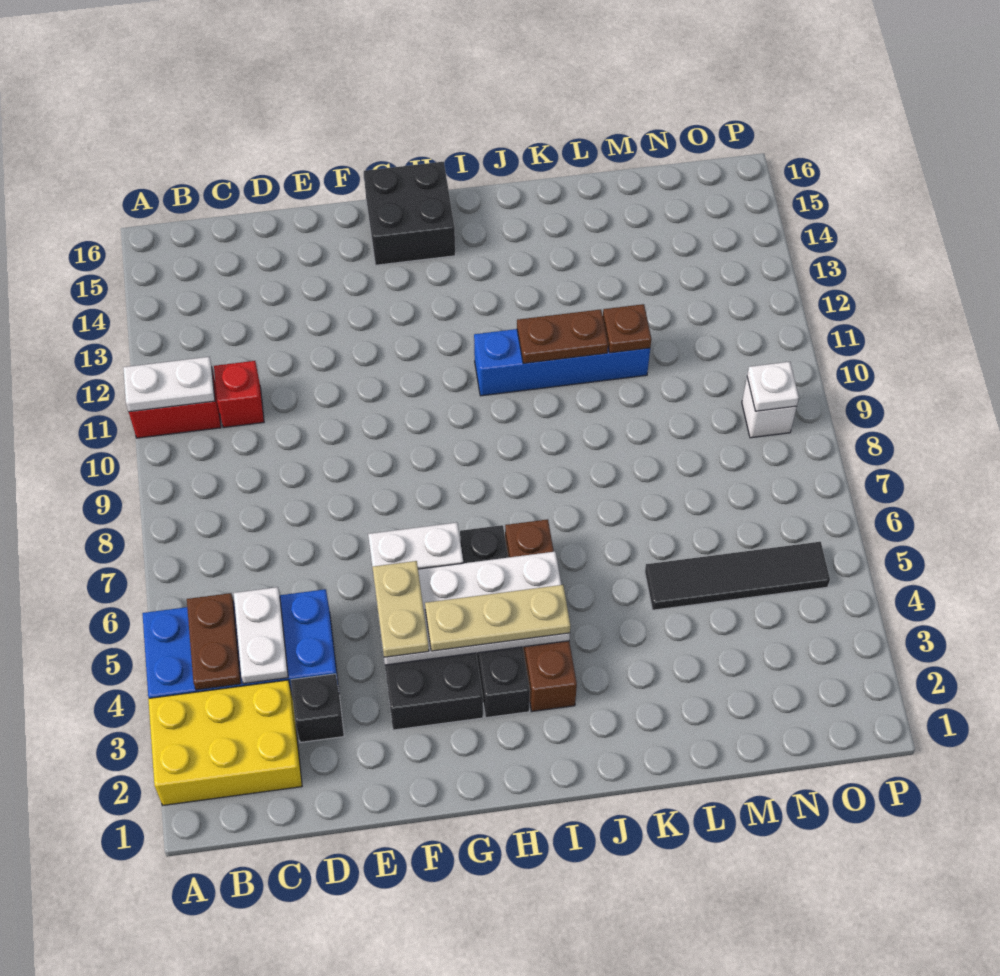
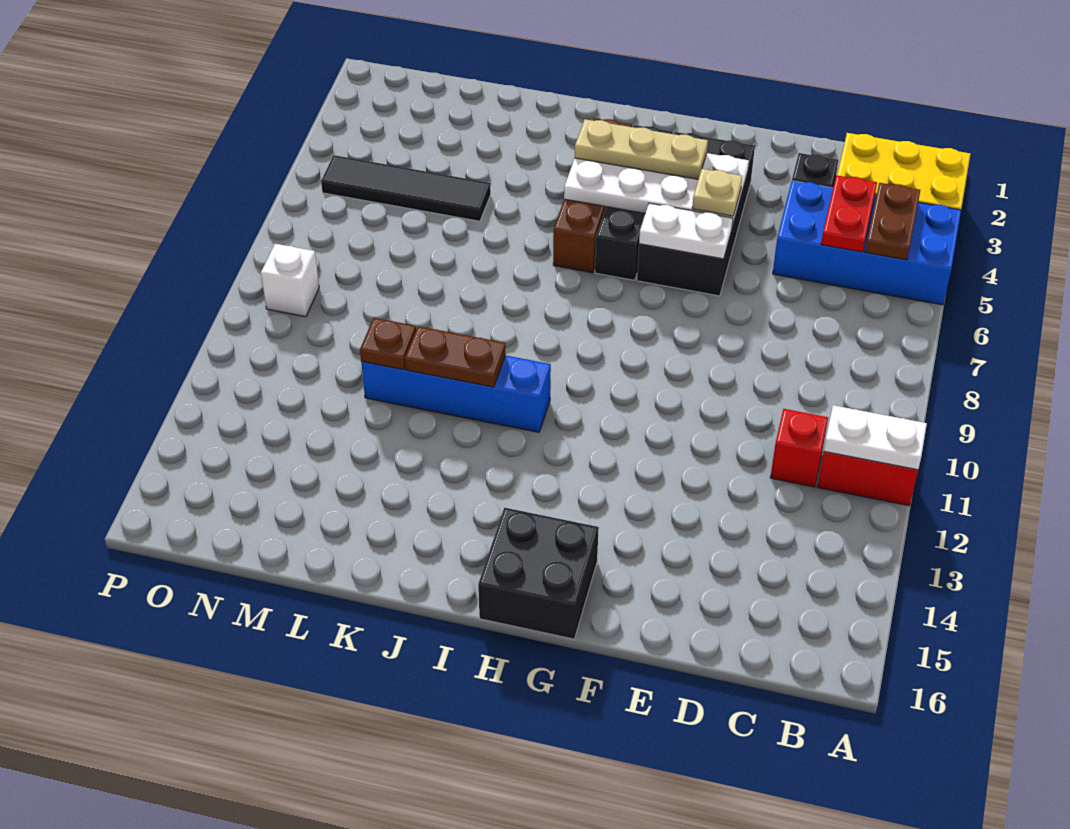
white 1x2 plate [234,587,288,684] -> red 1x2 plate [821,175,877,252]
tan 1x2 plate [372,561,429,657] -> tan 1x1 plate [692,169,742,216]
white 1x1 plate [747,362,799,411] -> none

